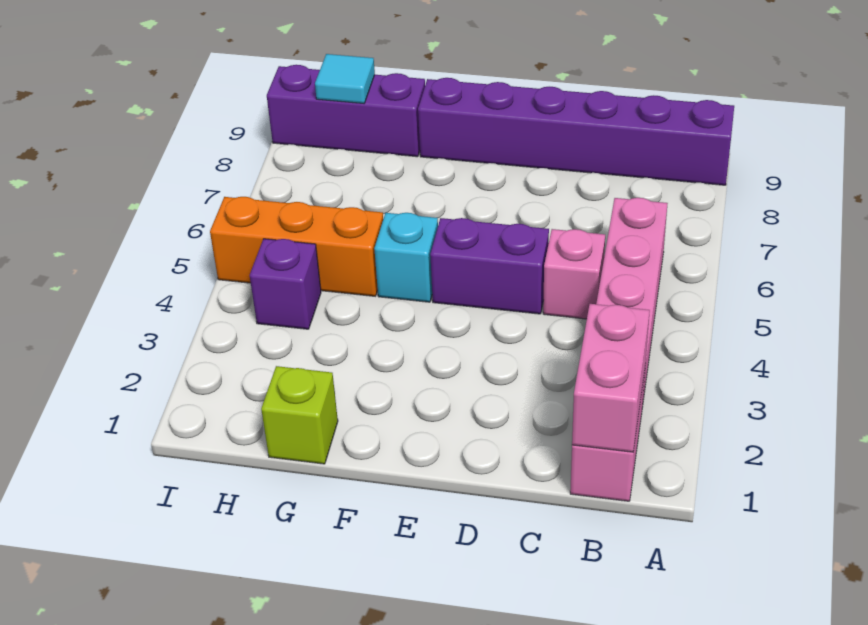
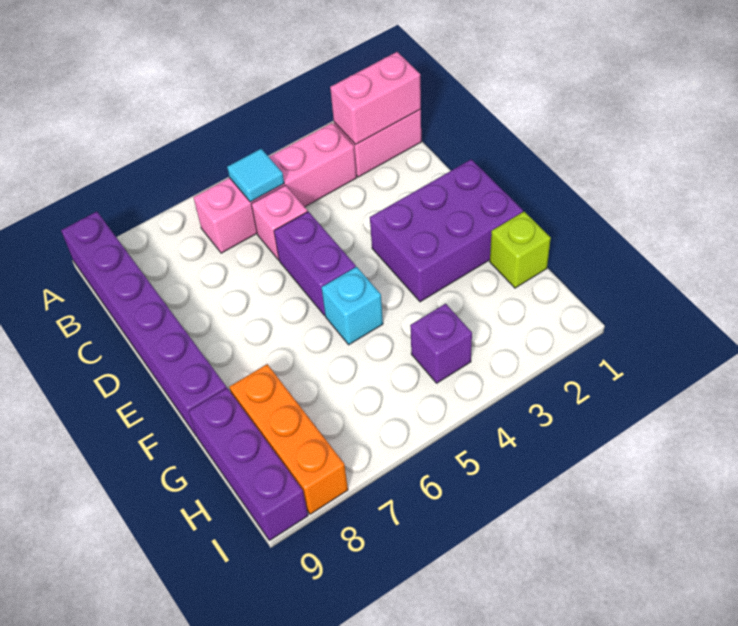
none -> purple 2x3 brick [370,159,523,302]
orange 1x3 brick [210,197,383,296] -> orange 1x3 brick moved to [229,364,348,514]
cyan 1x1 tile [315,54,375,103] -> cyan 1x1 tile moved to [227,149,284,202]

